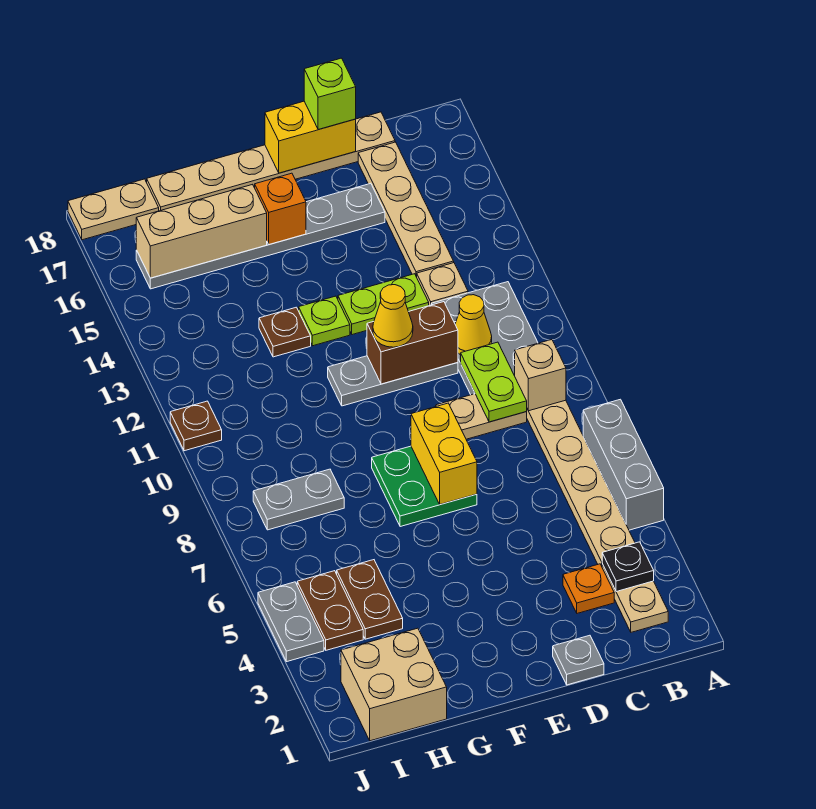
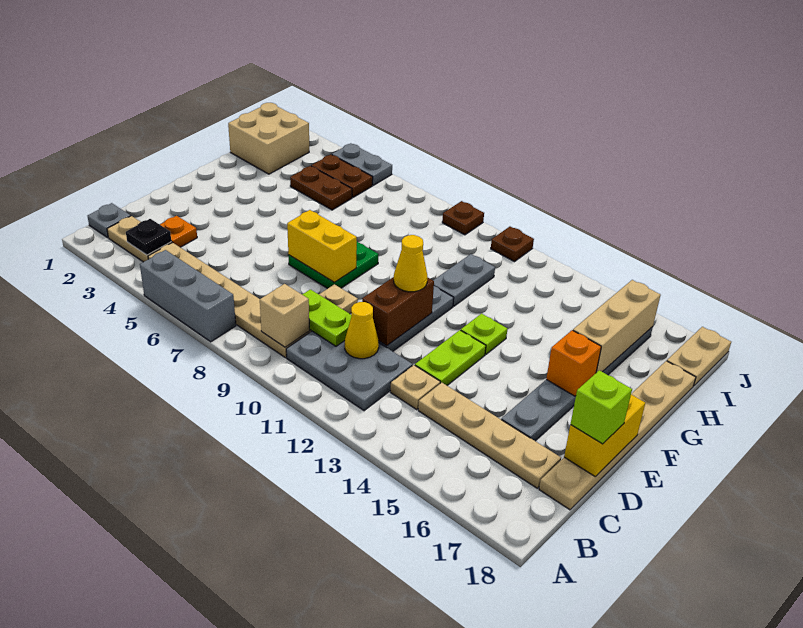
grey 1x1 plate [553,635,604,685] -> grey 1x1 plate moved to [88,203,131,238]
brown 1x1 plate [259,307,311,357] -> brown 1x1 plate moved to [442,201,484,235]
grey 1x2 plate [253,469,344,530] -> grey 1x2 plate moved to [433,254,495,306]

